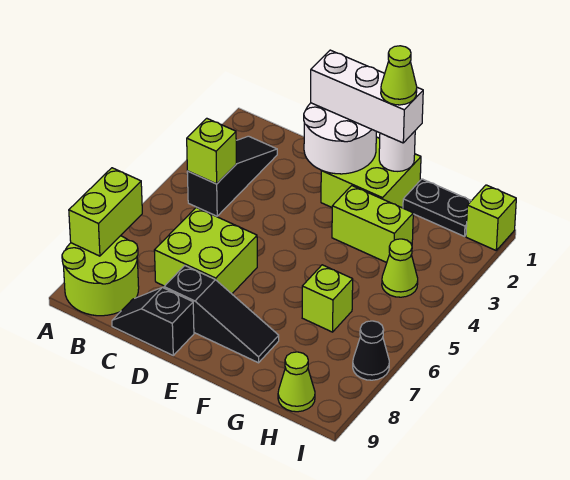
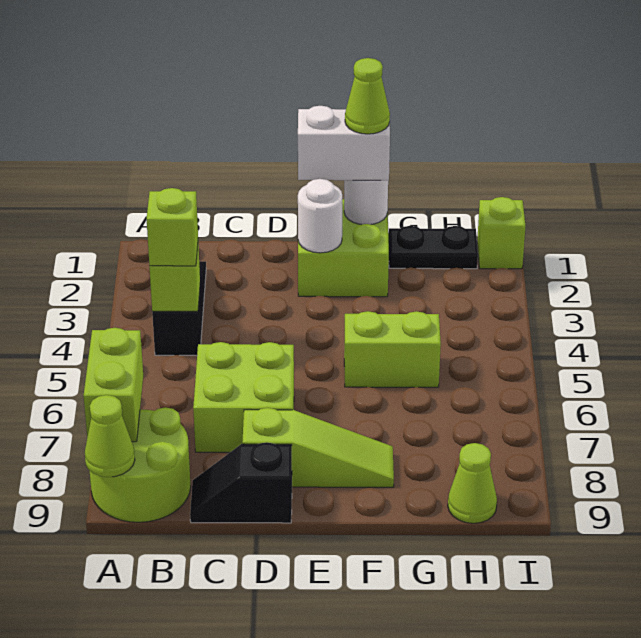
white 2x2 round brick [304,103,376,174] -> white 1x1 round brick [298,179,342,253]
white 1x3 brick [311,50,423,143] -> white 1x2 brick [298,106,390,180]
black 1x3 slope [164,266,279,363] -> lime 1x3 slope [242,408,394,487]
lime 1x2 brick [332,186,413,263] -> lime 1x2 brick moved to [344,311,441,387]
lime 1x1 brick [302,265,353,332] -> lime 1x1 brick moved to [147,188,198,266]
lime 1x1 cone [382,239,418,297] -> lime 1x1 cone moved to [85,395,135,477]
black 1x1 cone [353,321,389,380] -> none

